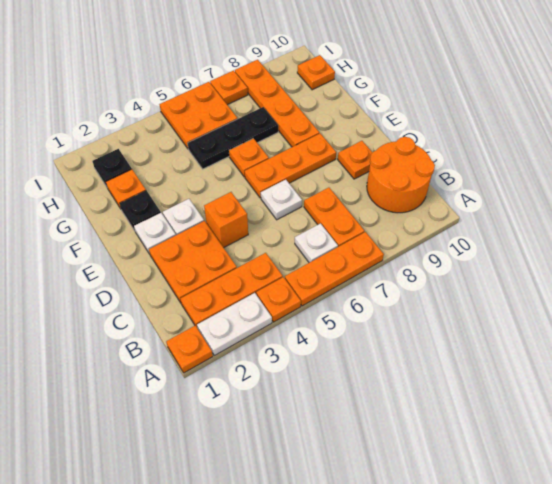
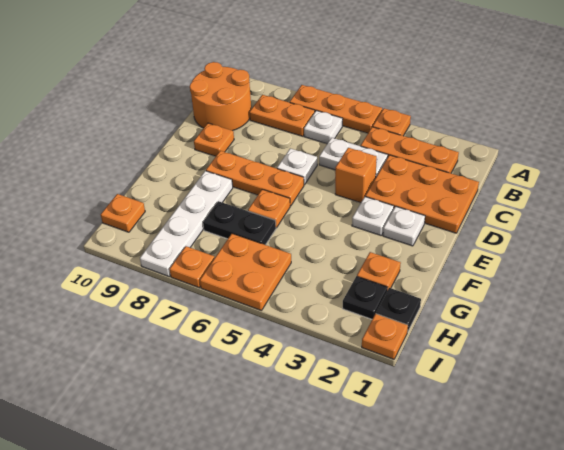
orange 1x1 plate [166,326,213,373] -> orange 1x1 plate moved to [362,314,408,359]
white 1x2 plate [197,293,272,356] -> white 1x2 plate moved to [319,138,388,176]
orange 1x2 plate [304,188,365,247] -> orange 1x2 plate turned to [249,95,315,136]
orange 2x2 plate [149,221,237,303] -> orange 2x3 plate [365,155,479,233]
black 1x1 plate [120,191,161,231] -> black 1x1 plate moved to [376,288,421,332]
orange 1x4 plate [235,60,319,147] -> white 1x4 plate [140,171,233,276]
black 1x3 plate [188,107,278,169] -> black 1x2 plate [203,201,276,245]

